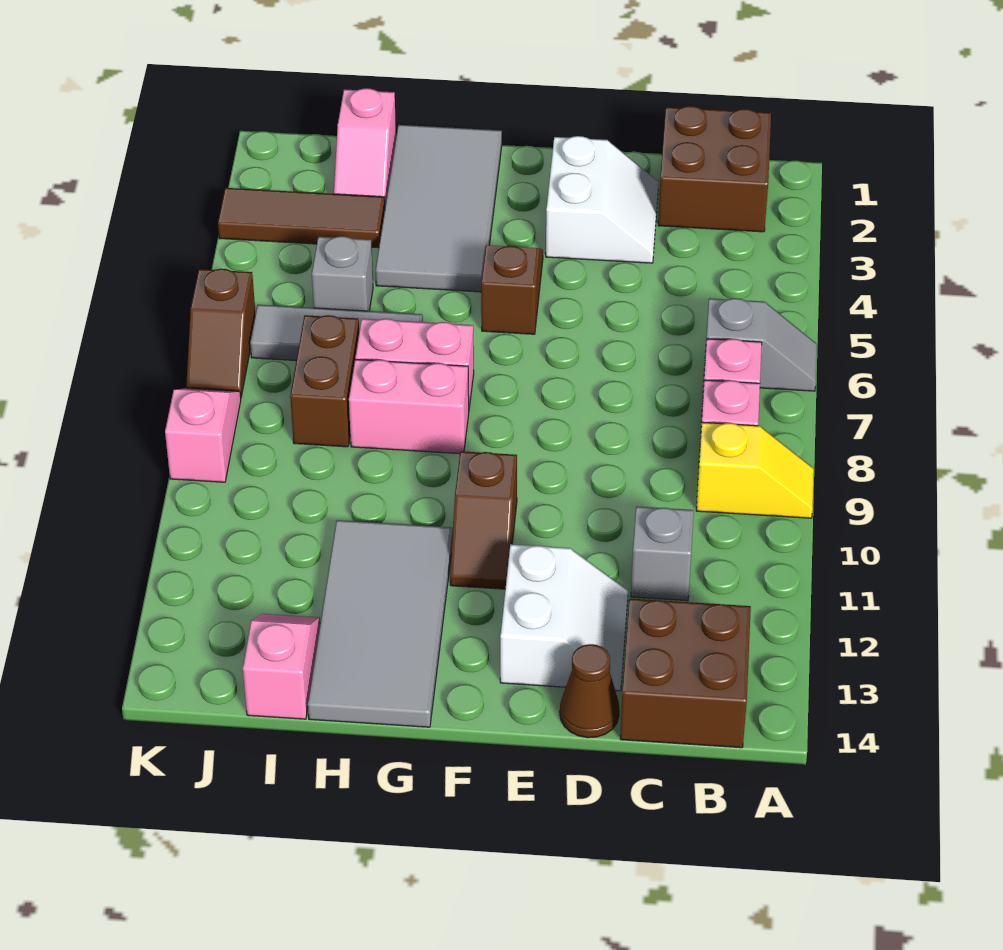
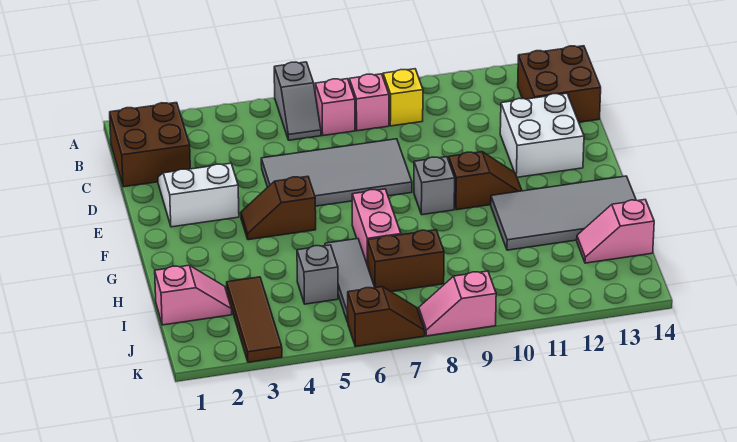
grey 1x2 slope [704,298,817,391] -> grey 1x2 slope turned to [274,62,321,140]
grey 1x1 brick [631,506,694,601] -> grey 1x1 brick moved to [414,157,455,215]
white 2x2 slope [500,544,628,691] -> white 2x2 brick [500,93,584,177]
brown 1x1 cone [560,644,619,738] -> none
grey 2x4 tile [376,125,502,292] -> grey 2x4 tile moved to [261,139,412,206]
pink 1x2 brick [349,359,469,454] -> none

